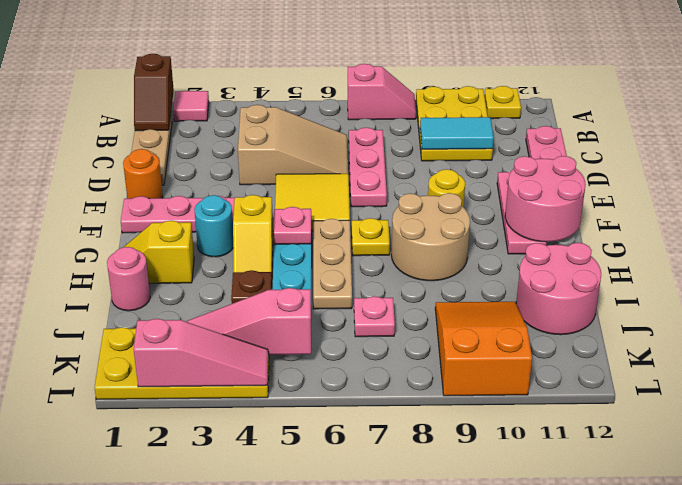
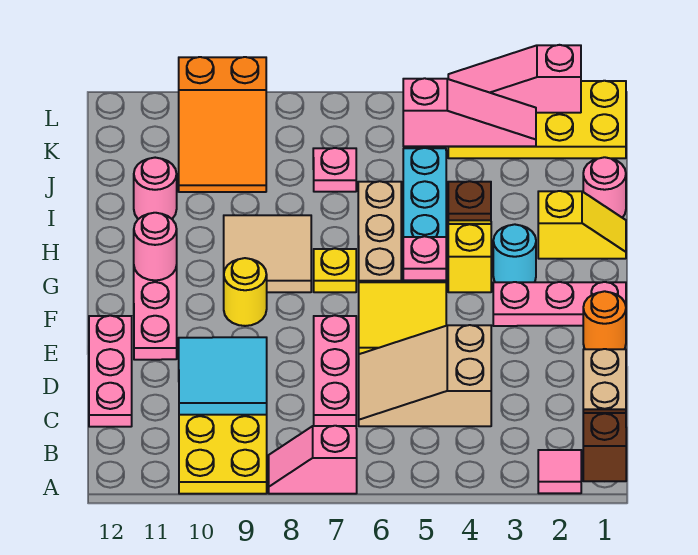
yellow 1x1 plate [484,86,521,119] -> none
cyan 1x2 tile [420,117,494,149] -> cyan 2x2 tile [179,337,267,415]
pink 2x2 round brick [505,156,586,242] -> pink 1x1 round brick [134,213,177,280]
tan 2x2 round brick [391,193,470,281] -> tan 2x2 tile [224,215,311,292]
pink 2x2 round brick [516,243,601,335] -> pink 1x1 round brick [134,158,177,219]

